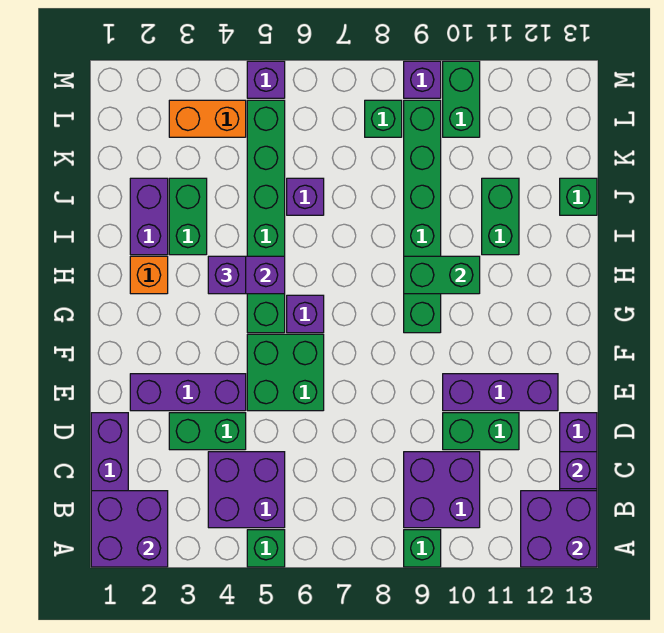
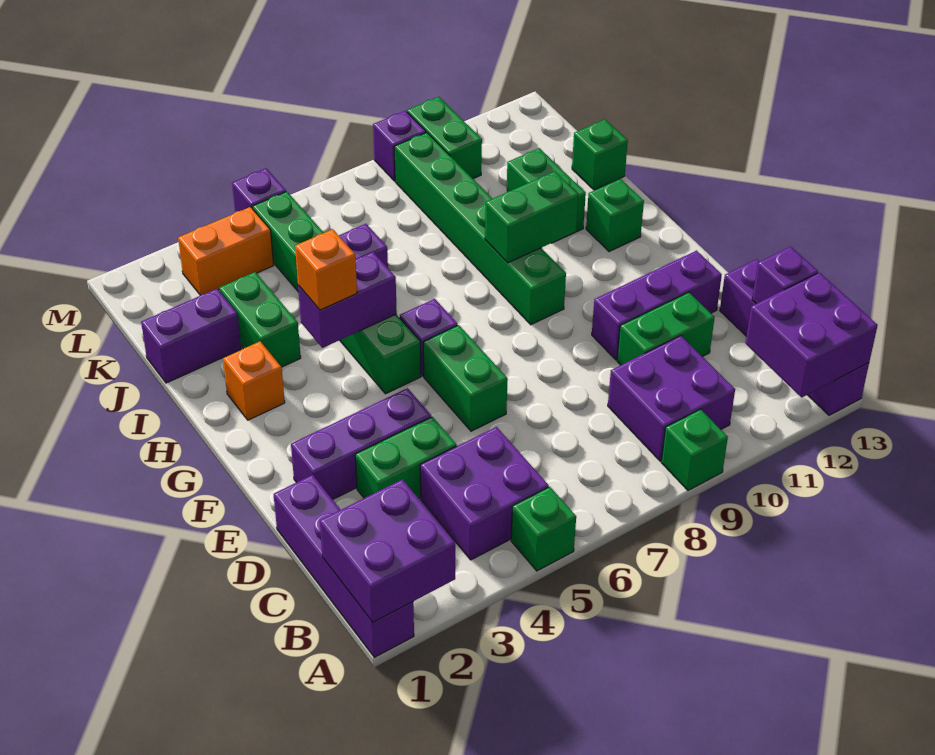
green 2x2 brick [247,334,324,411] -> green 1x2 brick [423,325,508,431]
purple 1x1 brick [208,256,246,294] -> orange 1x1 brick [295,229,357,310]
purple 1x2 brick [130,178,168,255] -> purple 1x2 brick turned to [141,289,241,383]
green 1x1 brick [365,100,402,137] -> green 1x1 brick moved to [586,179,644,252]

